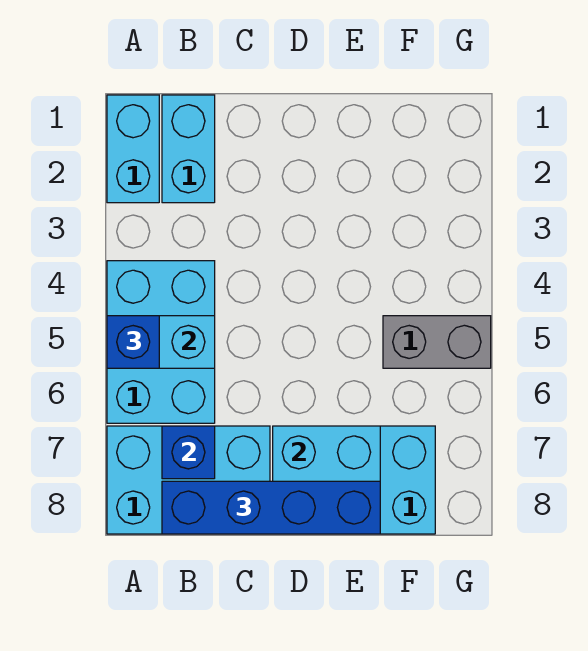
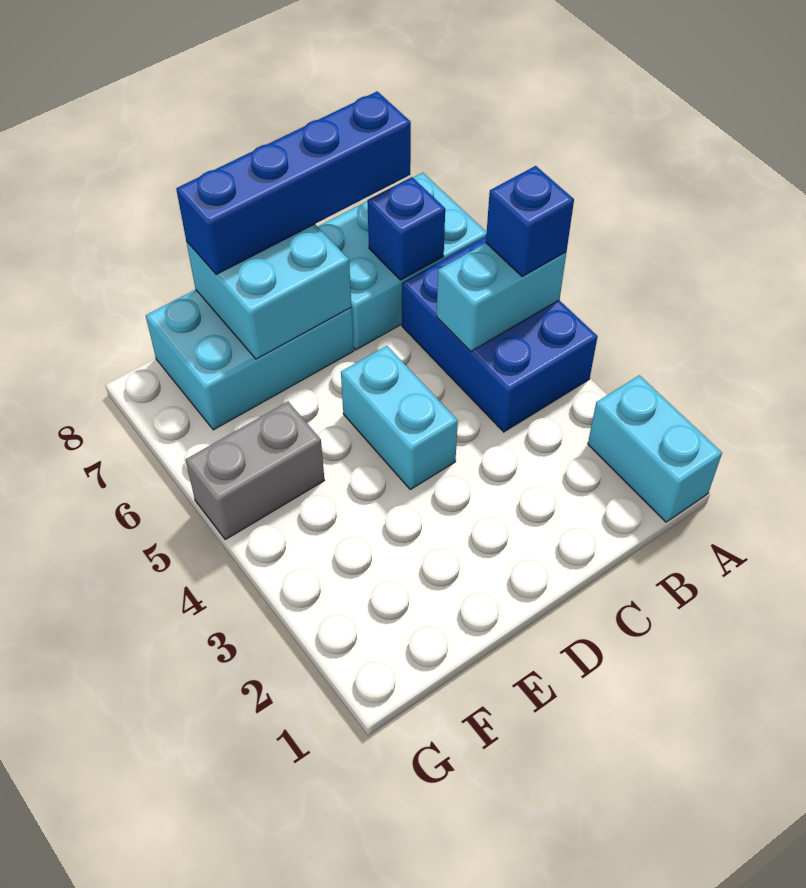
cyan 2x3 brick [107,261,215,423] -> blue 2x3 brick [402,237,598,432]
cyan 1x2 brick [162,95,215,203] -> cyan 1x2 brick moved to [341,346,458,489]

